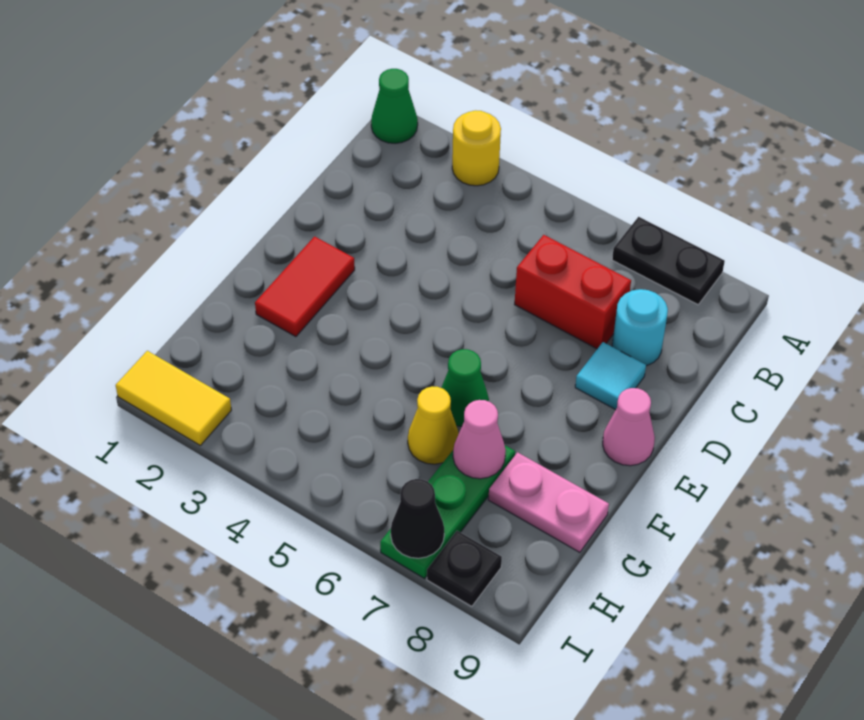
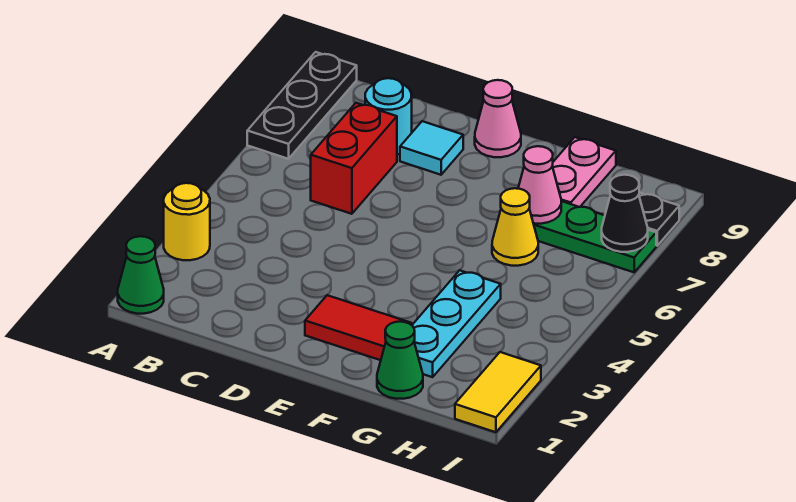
black 1x2 plate [612,217,725,305] -> black 1x3 plate [247,52,357,159]
green 1x1 cone [441,349,489,426] -> green 1x1 cone moved to [377,322,423,399]
none -> cyan 1x3 plate [412,270,501,377]

